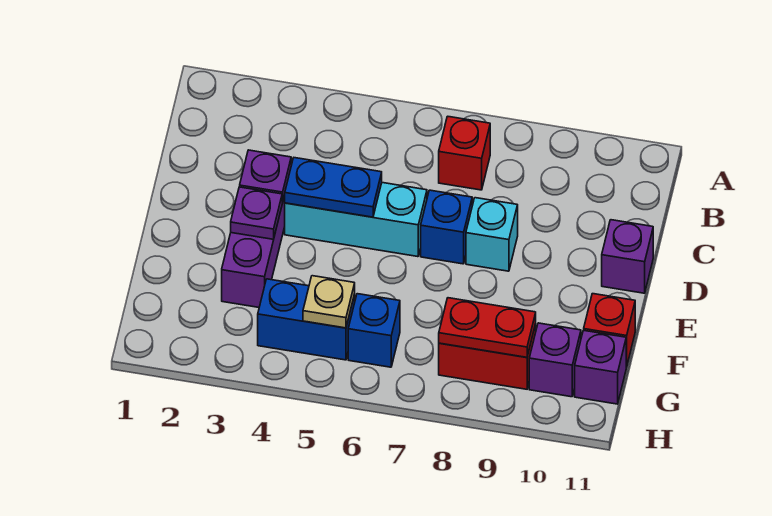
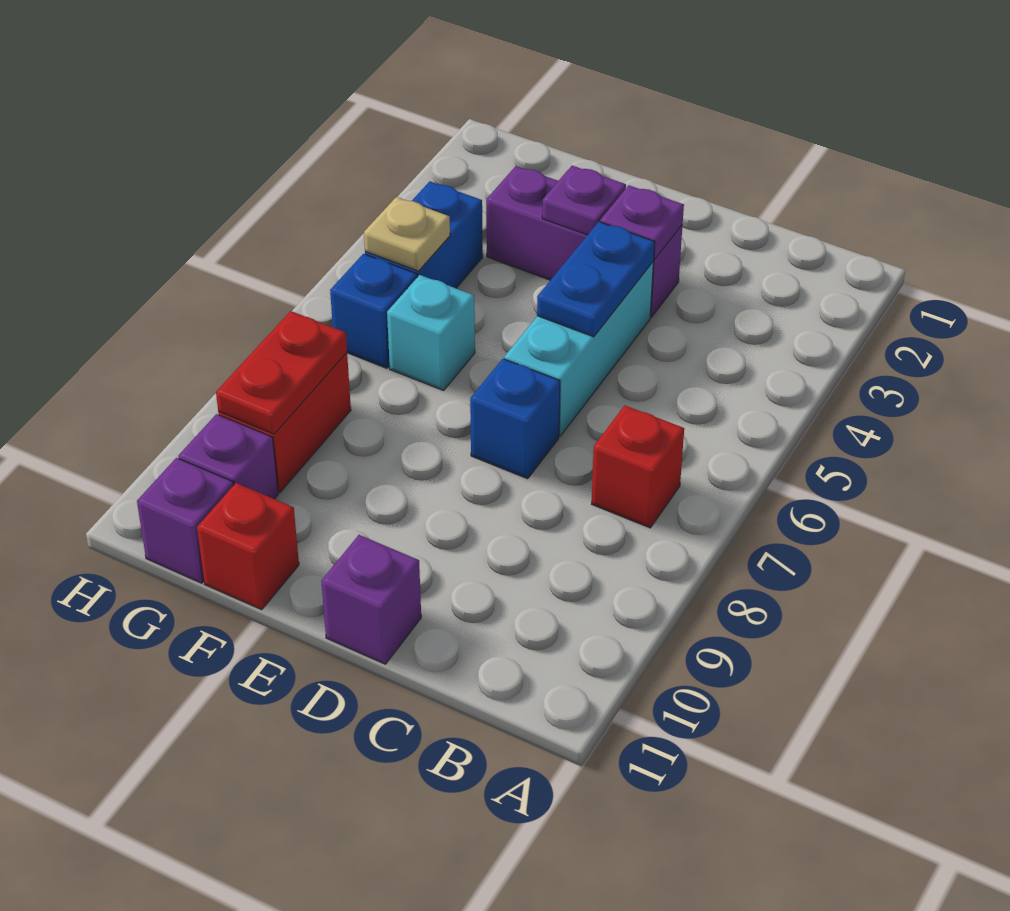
cyan 1x1 brick [466,198,518,271] -> cyan 1x1 brick moved to [387,275,475,390]

